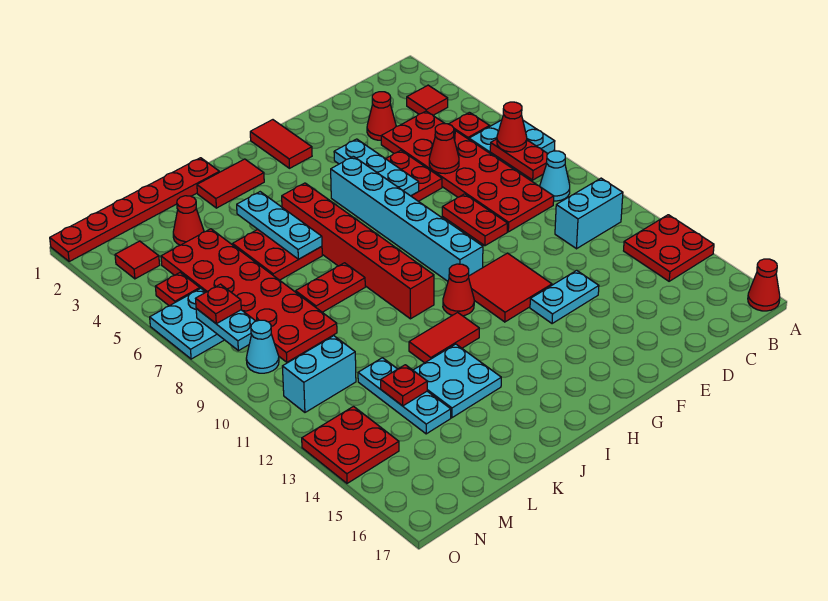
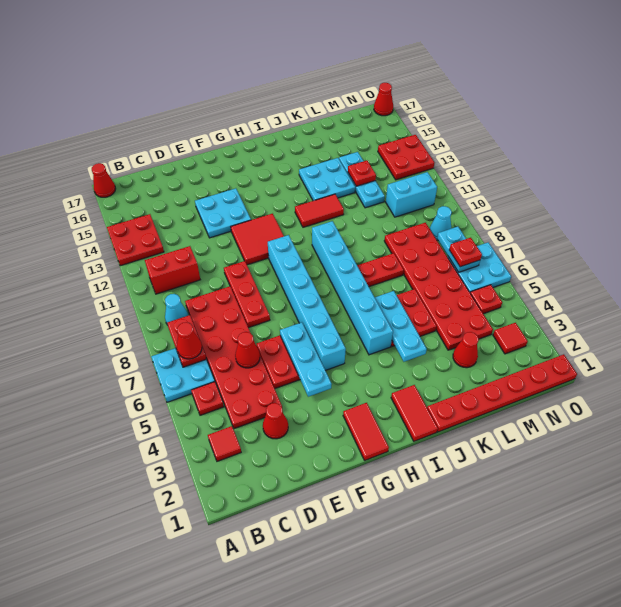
cyan 1x2 brick [555,178,623,249] -> red 1x2 brick [145,246,200,294]
red 1x2 plate [442,194,508,246] -> red 1x3 plate [224,261,270,328]
cyan 1x2 plate [530,270,599,324] -> cyan 2x2 plate [195,188,251,238]
red 1x1 cone [443,264,474,316] -> red 1x1 cone moved to [374,83,393,116]
red 1x2 tile [197,159,264,208] -> red 1x2 tile turned to [391,385,438,441]
red 1x6 brick [282,183,434,319] -> cyan 1x6 brick [312,221,393,355]

